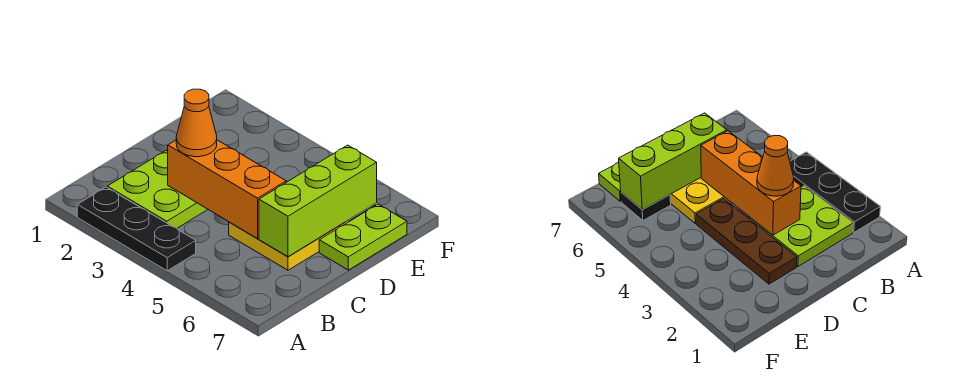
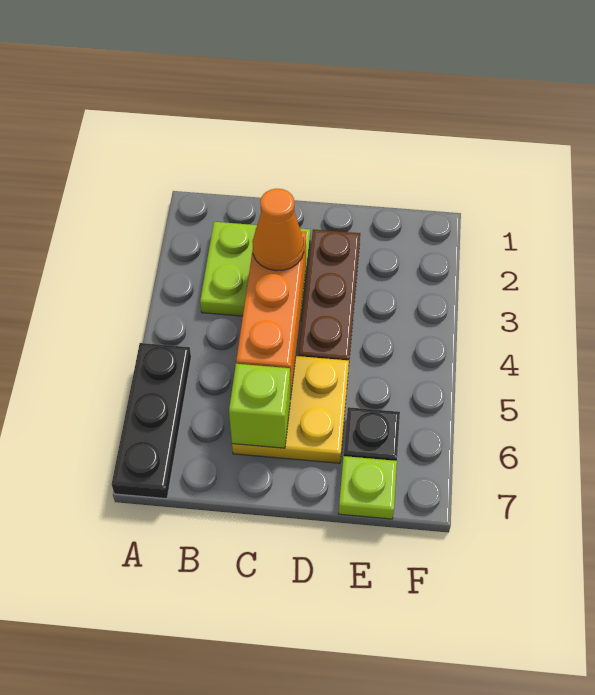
black 1x3 plate [77,187,196,271] -> black 1x3 plate moved to [112,343,191,499]
lime 1x3 brick [259,145,377,257] -> lime 1x1 brick [229,364,290,448]
lime 1x2 plate [319,204,407,270] -> lime 1x1 plate [339,456,397,519]

